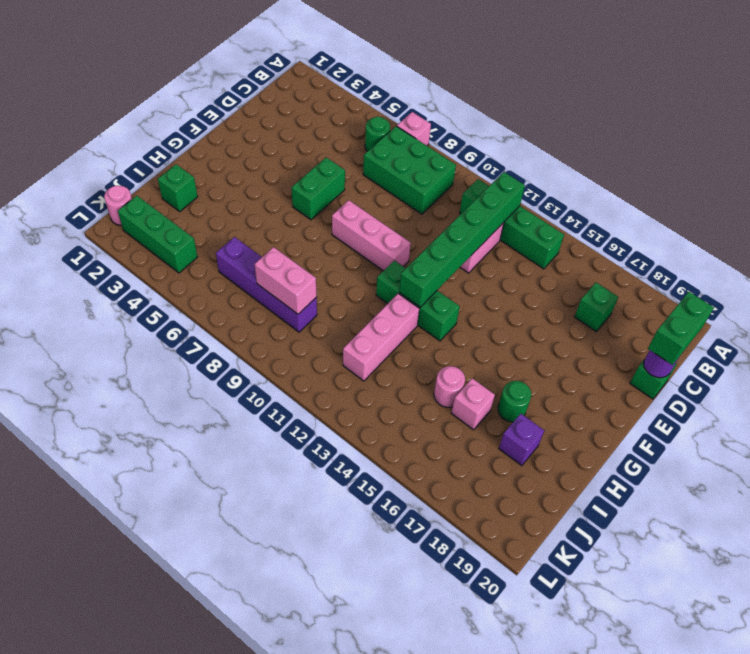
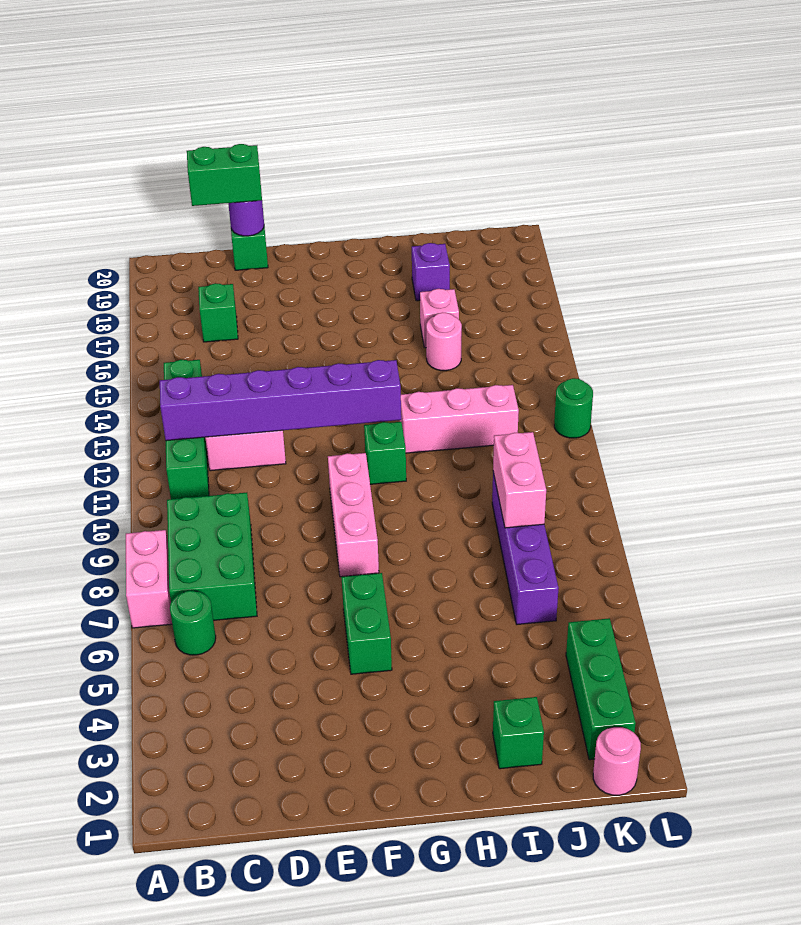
pink 1x1 brick [397,112,431,146] -> pink 1x2 brick [126,530,172,628]
green 1x6 brick [399,172,525,307] -> purple 1x6 brick [160,360,401,441]
green 1x2 brick [291,157,345,220] -> green 1x2 brick turned to [341,573,392,674]
green 1x3 brick [376,260,460,341] -> green 1x1 brick [364,422,406,484]
green 1x1 round brick [498,381,531,422] -> green 1x1 round brick moved to [554,378,593,438]

